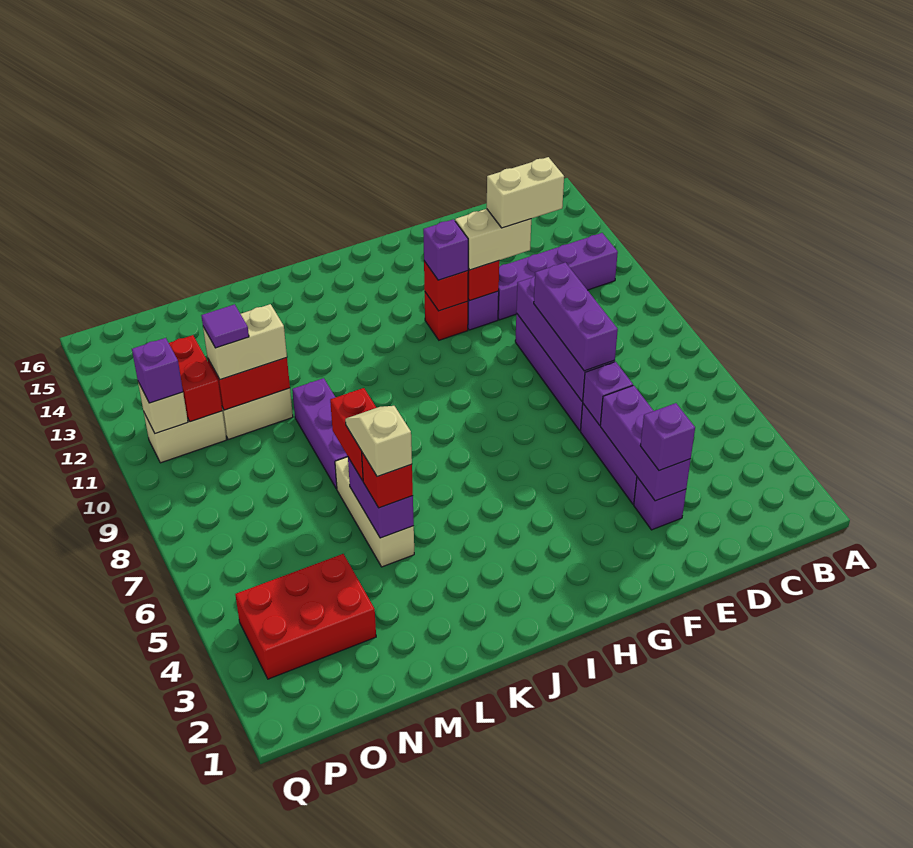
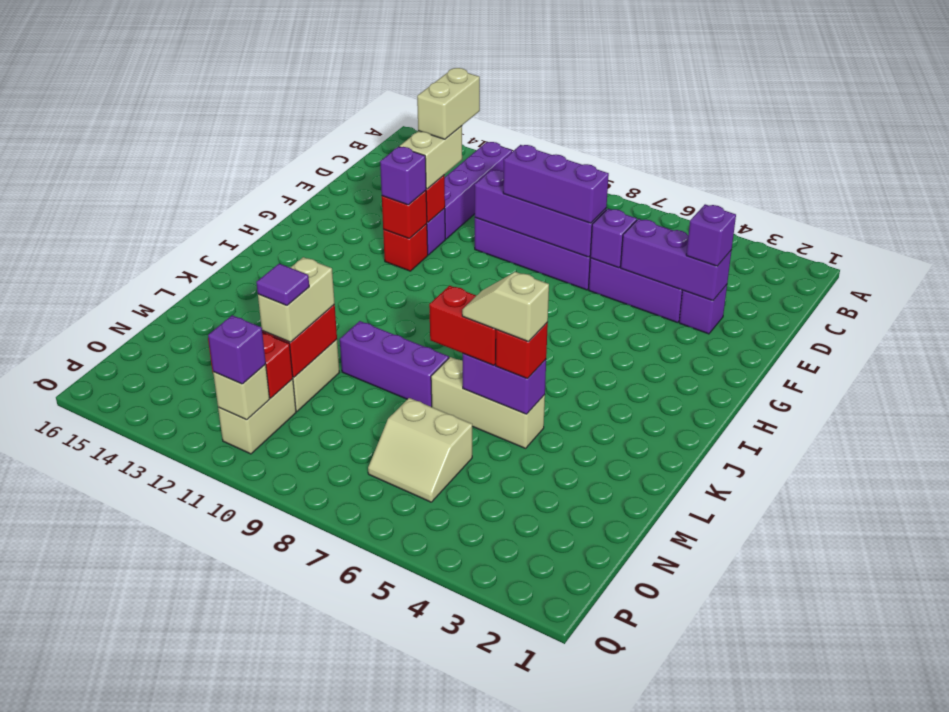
red 2x3 brick [235,554,376,679] -> none
none -> tan 2x2 slope [368,398,472,502]

